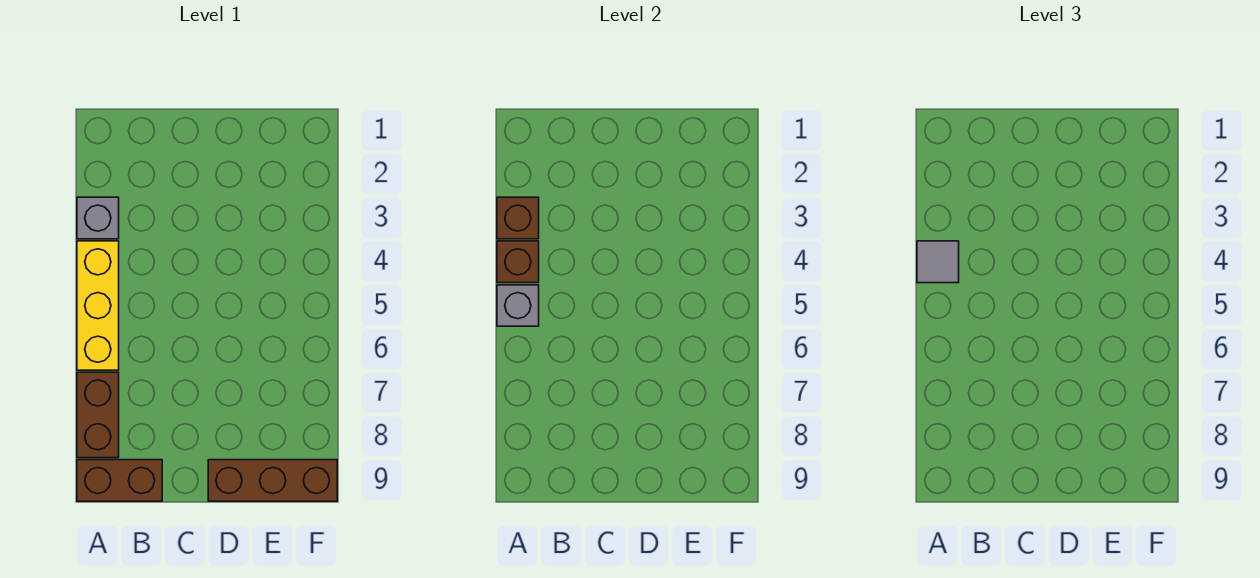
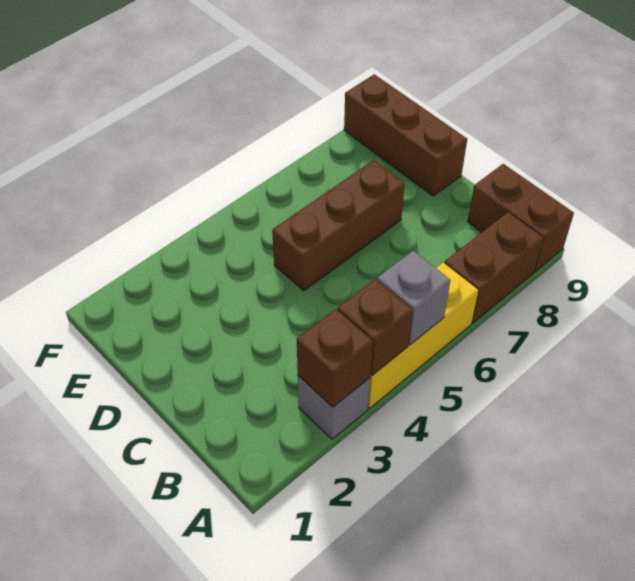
grey 1x1 tile [917,241,959,283] -> none
none -> brown 1x3 brick [272,160,405,291]

